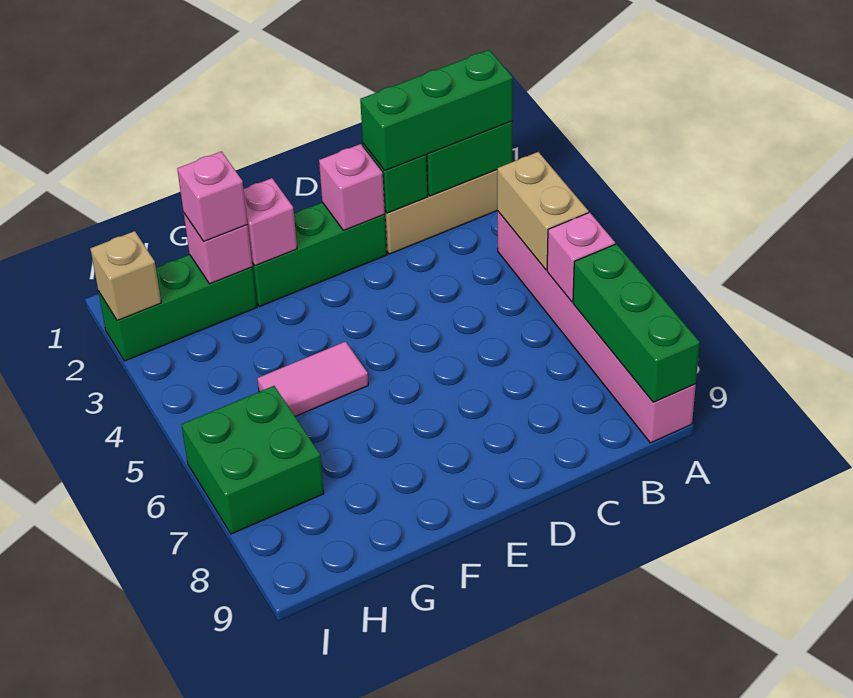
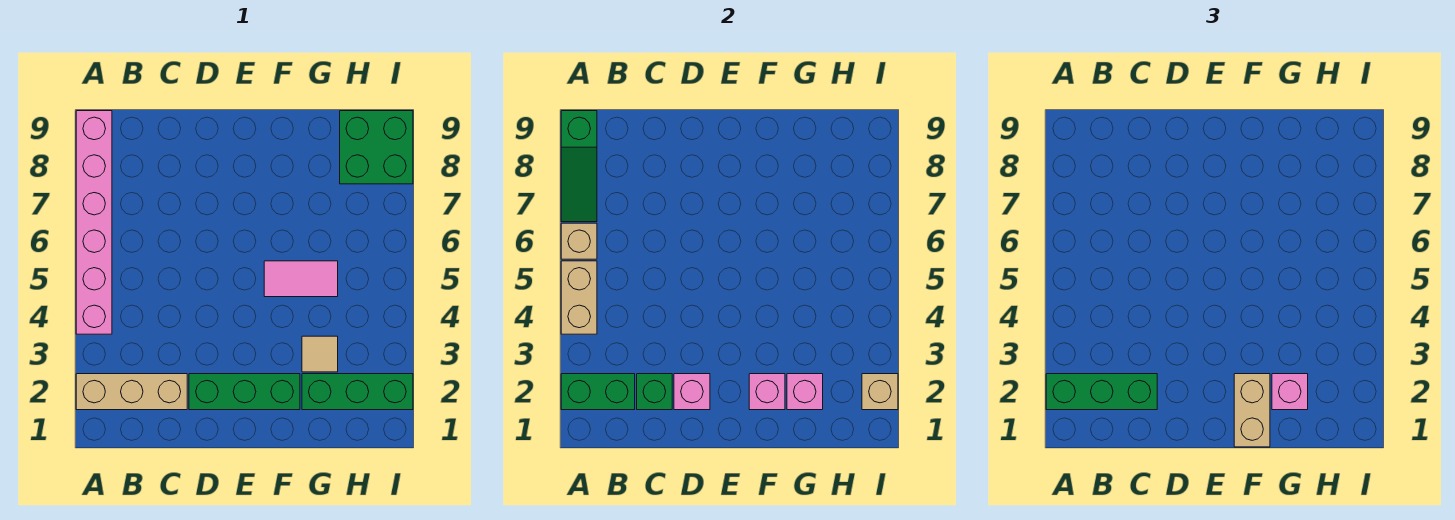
pink 1x1 brick [547,212,615,302] -> tan 1x1 brick [561,223,597,259]
green 1x3 brick [573,244,700,402] -> green 1x3 slope [561,111,597,222]
none -> tan 1x2 brick [1234,374,1270,447]
none -> tan 1x1 tile [302,336,338,372]
green 2x2 brick [182,386,324,534] -> green 2x2 brick moved to [340,111,413,184]

